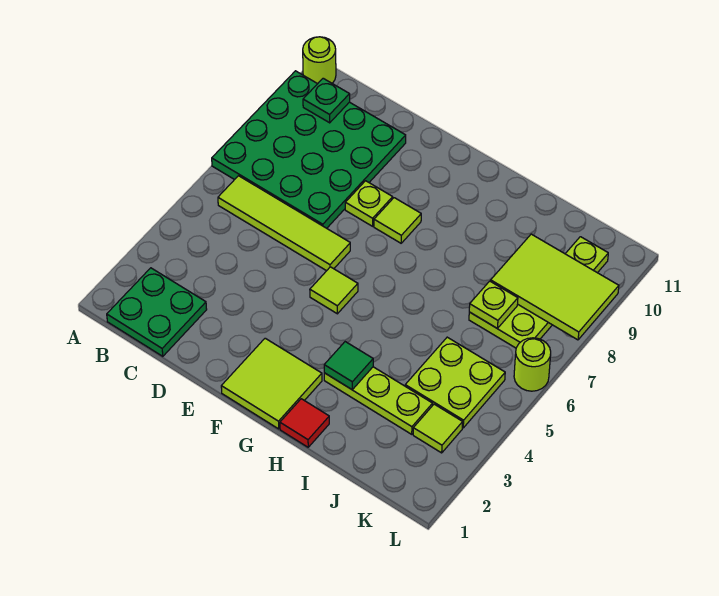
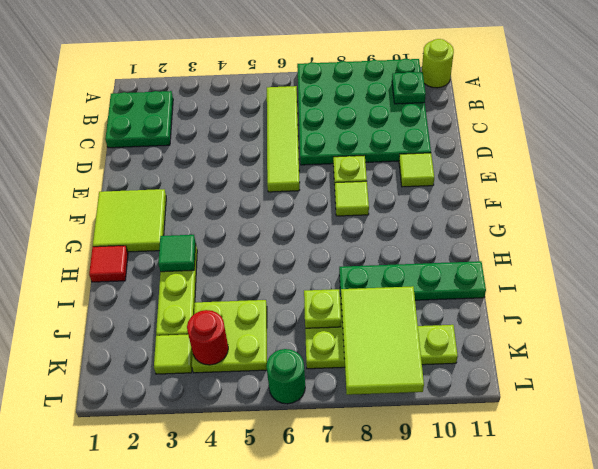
lime 1x1 tile [310,267,358,314] -> lime 1x1 tile moved to [399,153,434,187]
none -> green 1x4 plate [339,261,486,300]
none -> red 1x1 round brick [187,310,228,365]
lime 1x1 round brick [514,338,551,391] -> green 1x1 round brick [266,349,305,404]

